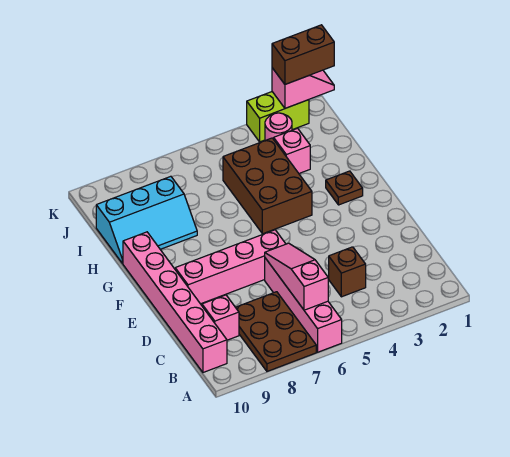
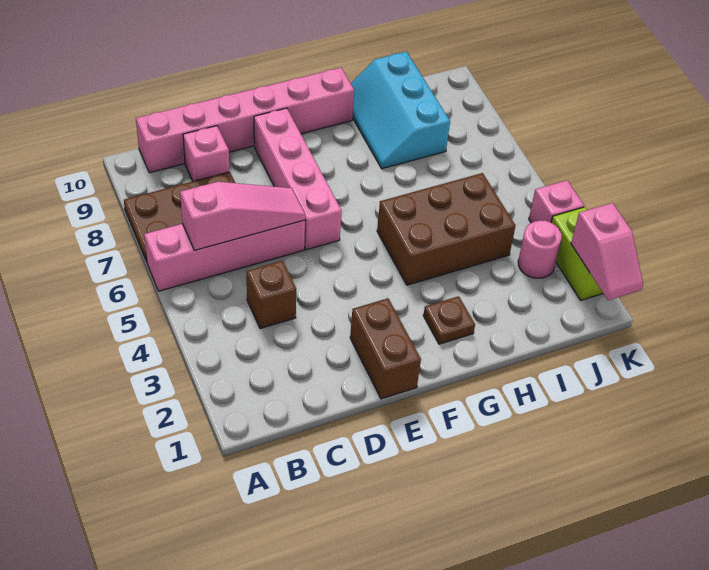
pink 1x1 brick [274,128,310,173] -> pink 1x1 brick moved to [529,180,584,223]
brown 1x2 brick [272,25,334,84] -> brown 1x2 brick moved to [350,298,421,399]

